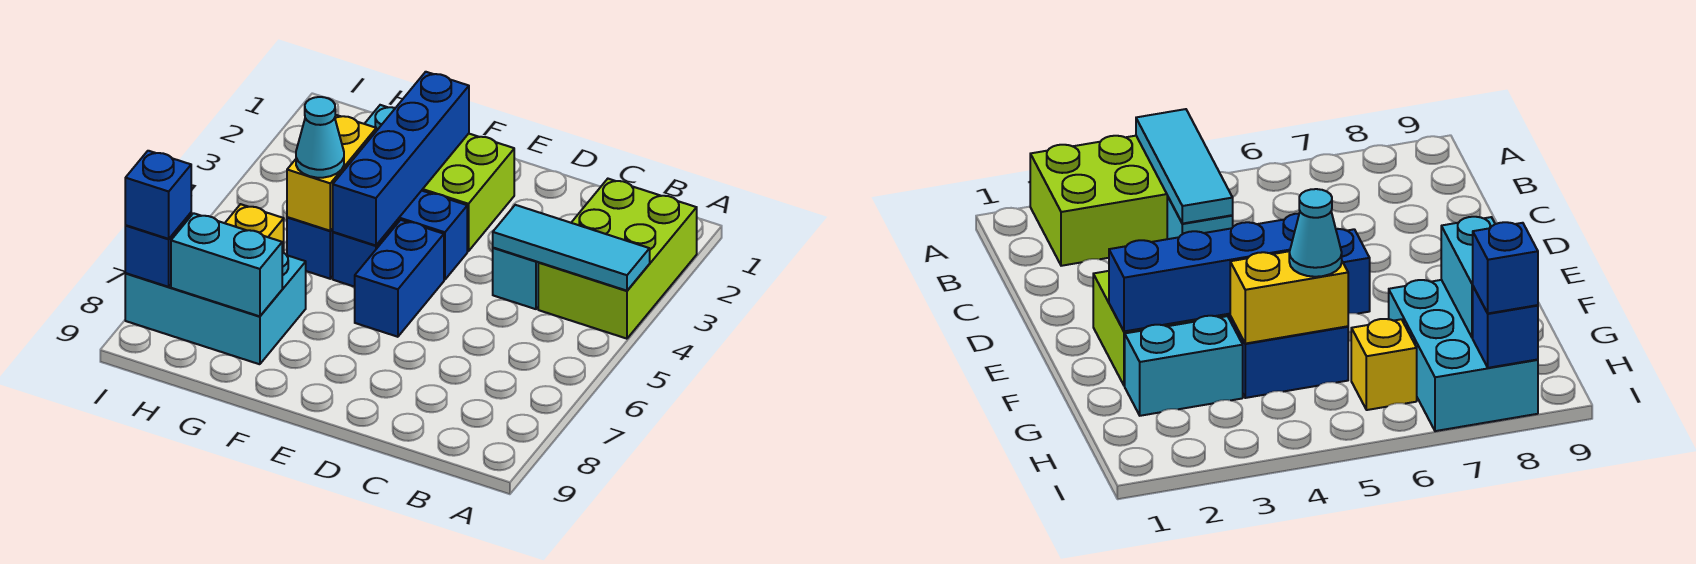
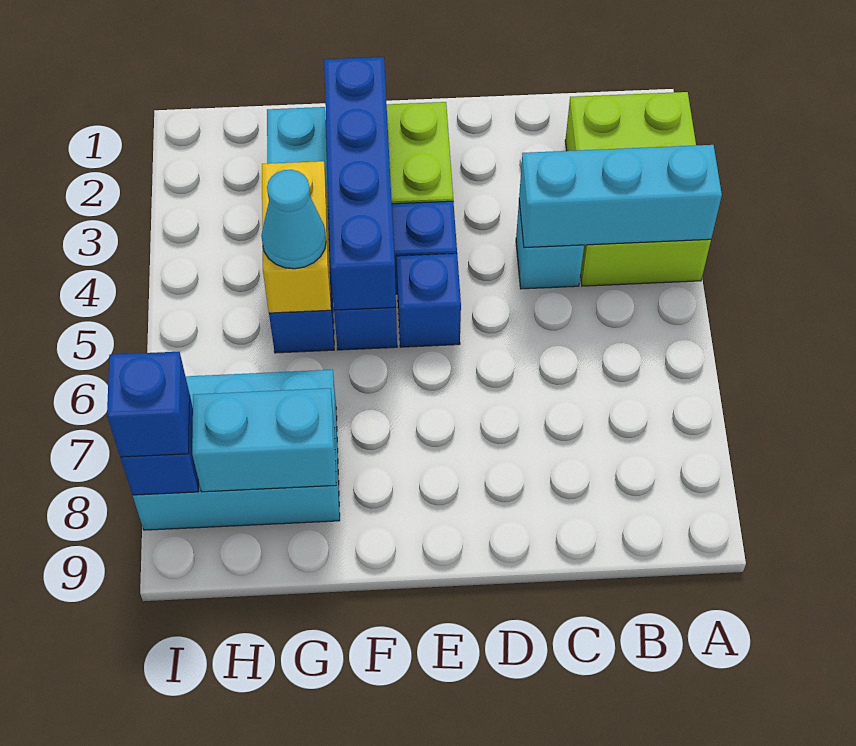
cyan 1x3 tile [493,205,650,291] -> cyan 1x3 brick [519,145,722,248]
blue 1x2 brick [355,220,444,337] -> blue 1x1 brick [396,253,461,347]
yellow 1x1 brick [225,204,284,253] -> none

